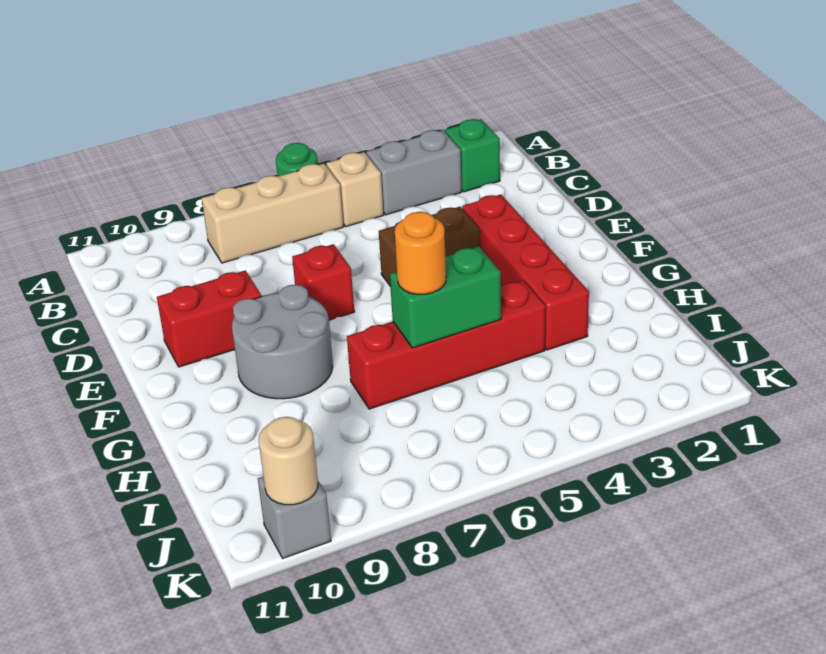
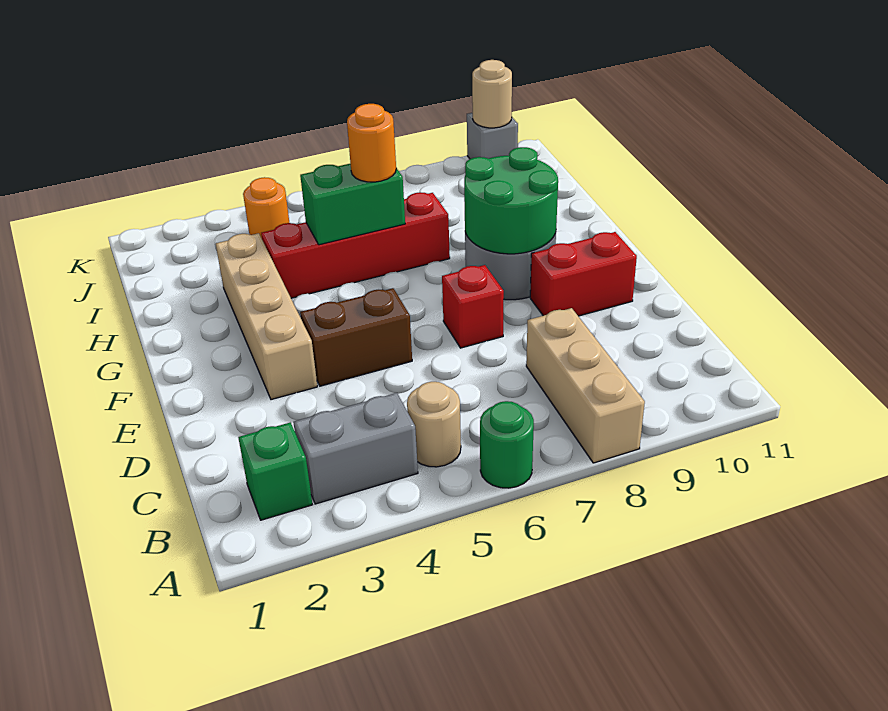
tan 1x1 brick [326,152,384,226] -> tan 1x1 round brick [407,382,461,467]
tan 1x3 brick [202,164,344,263] -> tan 1x3 brick turned to [526,308,645,463]
red 1x4 brick [462,194,589,350] -> tan 1x4 brick [216,233,317,400]
none -> green 2x2 round brick [464,147,558,254]
none -> orange 1x1 round brick [243,177,289,238]

